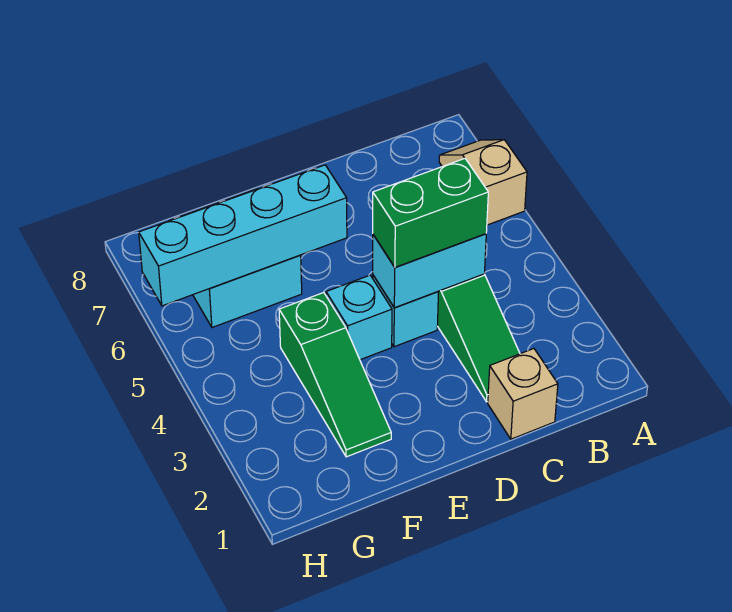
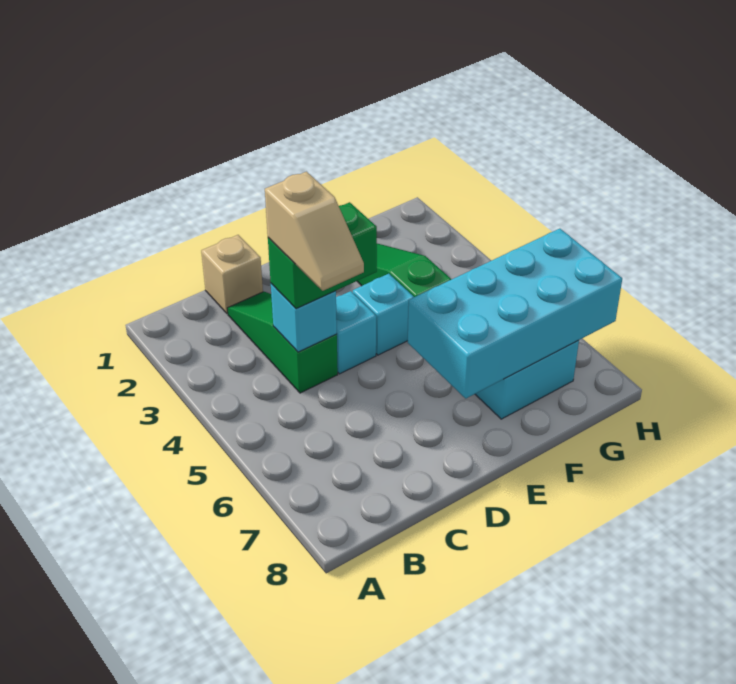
tan 1x2 slope [439,140,527,225] -> tan 1x2 slope moved to [265,172,364,291]
cyan 1x2 brick [373,234,486,308] -> cyan 1x1 brick [271,284,337,352]
cyan 1x4 brick [139,165,347,306] -> cyan 2x4 brick [408,229,622,398]

